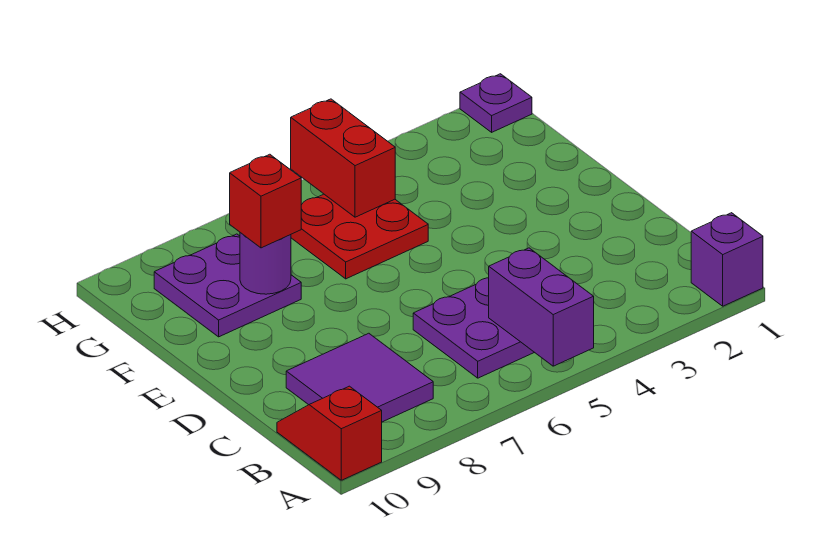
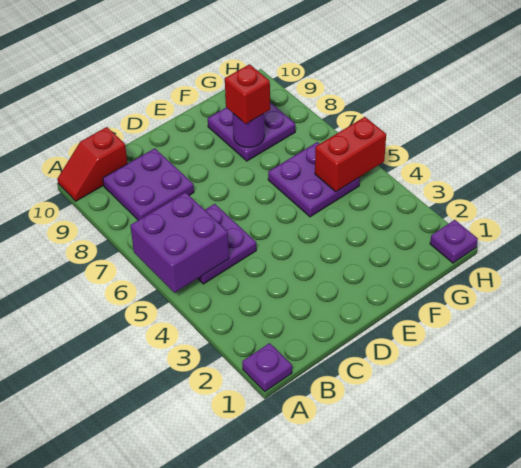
purple 1x1 brick [691,213,763,306] -> purple 1x1 plate [242,343,292,392]
purple 1x2 brick [489,248,594,366] -> purple 2x2 brick [130,192,229,293]
red 1x2 slope [277,386,382,480] -> red 1x2 slope turned to [57,127,128,201]
purple 2x2 tile [286,333,433,422] -> purple 2x2 plate [103,148,194,220]
red 2x2 plate [291,194,428,279] -> purple 2x2 plate [268,142,360,217]

